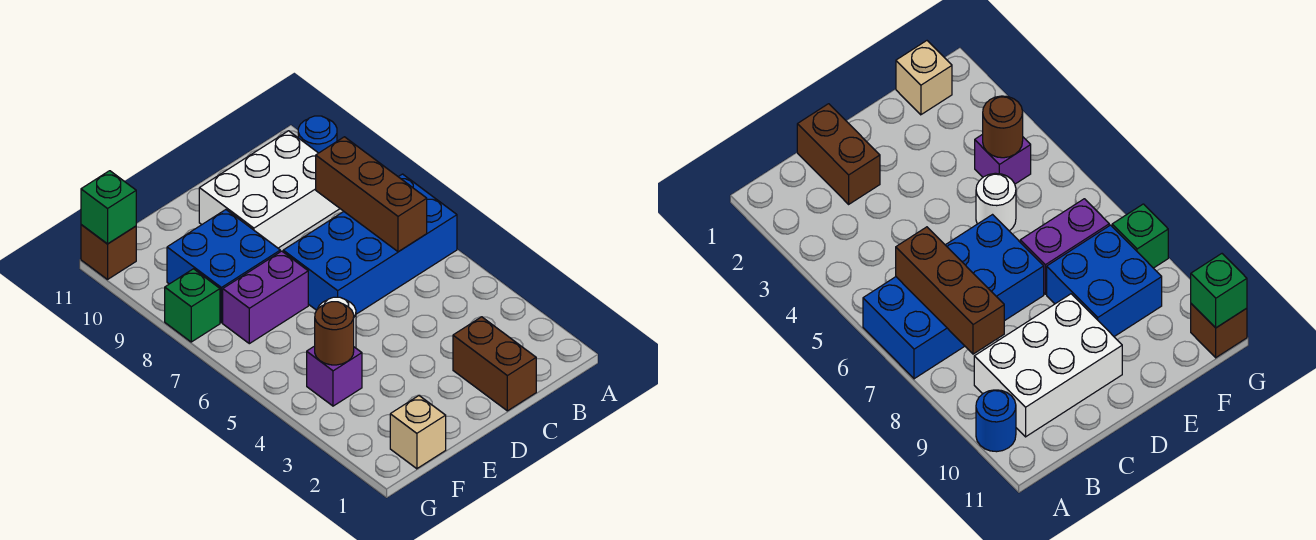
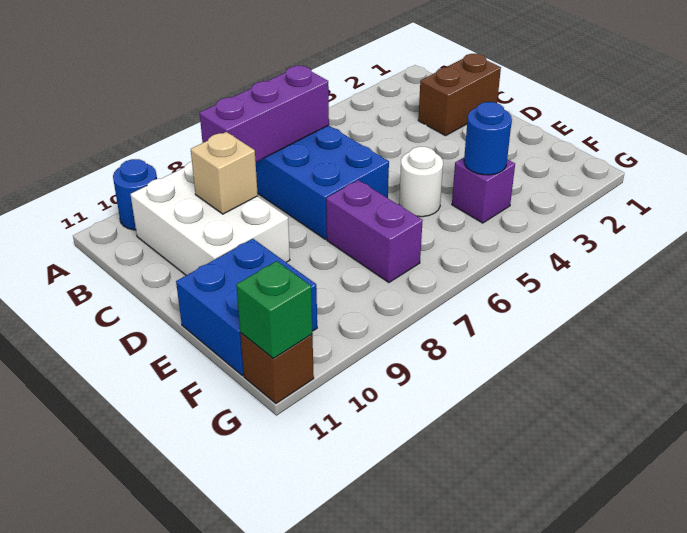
brown 1x3 brick [316,137,427,252] -> purple 1x3 brick [200,66,329,162]
blue 2x2 brick [167,210,280,323] -> blue 2x2 brick moved to [176,239,317,376]
tan 1x1 brick [390,396,446,469] -> tan 1x1 brick moved to [191,132,258,214]
brown 1x1 round brick [315,302,354,365] -> blue 1x1 round brick [464,102,512,175]
green 1x1 brick [165,269,220,342] -> none

